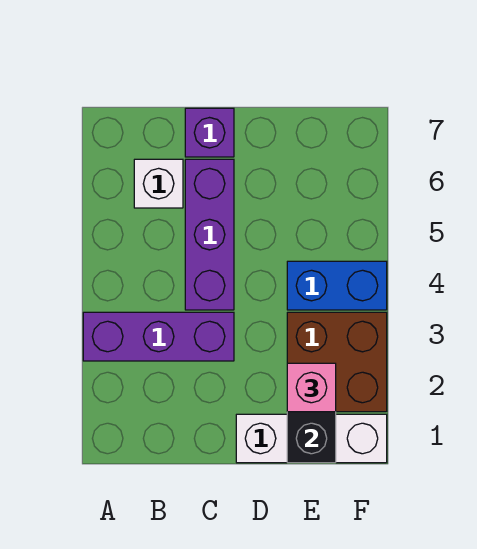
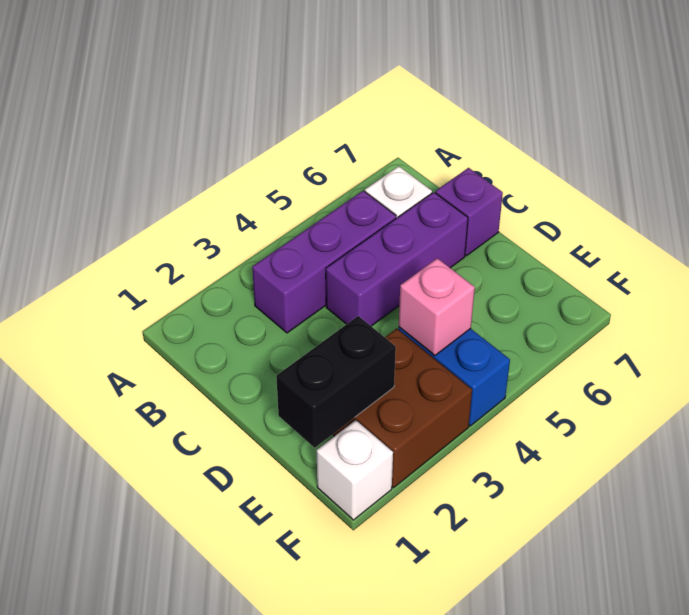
purple 1x3 brick [83,312,234,361] -> purple 1x3 brick turned to [252,191,396,333]
white 1x3 brick [236,414,387,463] -> white 1x1 brick [317,420,393,520]
pink 1x1 brick [287,363,336,412] -> pink 1x1 brick moved to [399,258,475,356]

